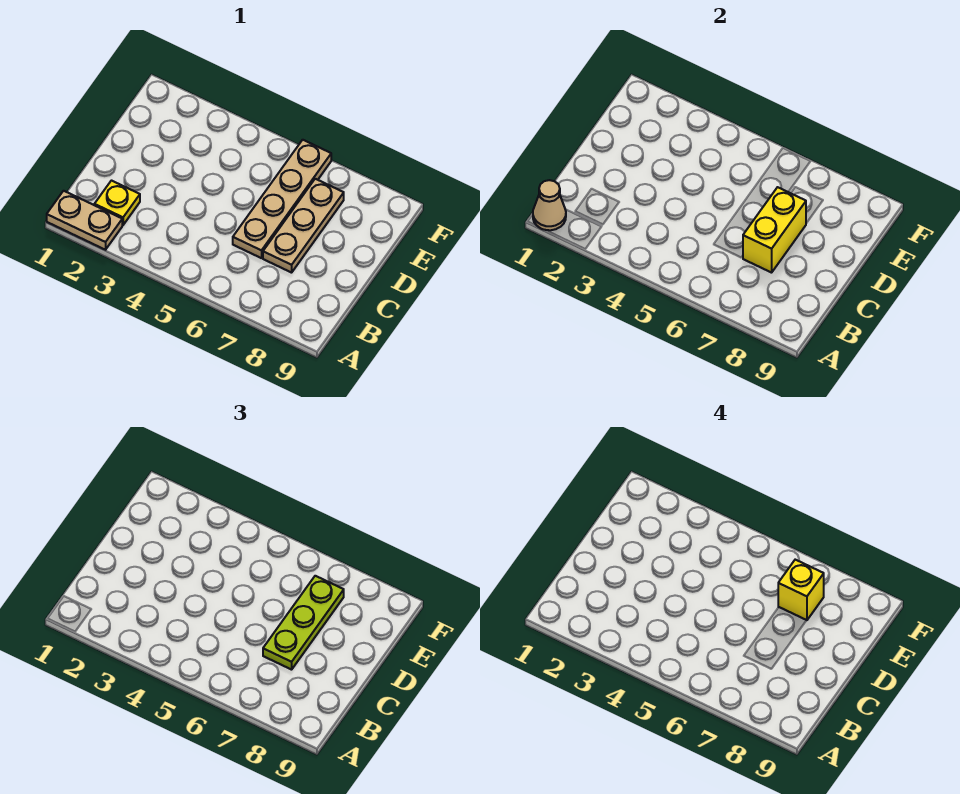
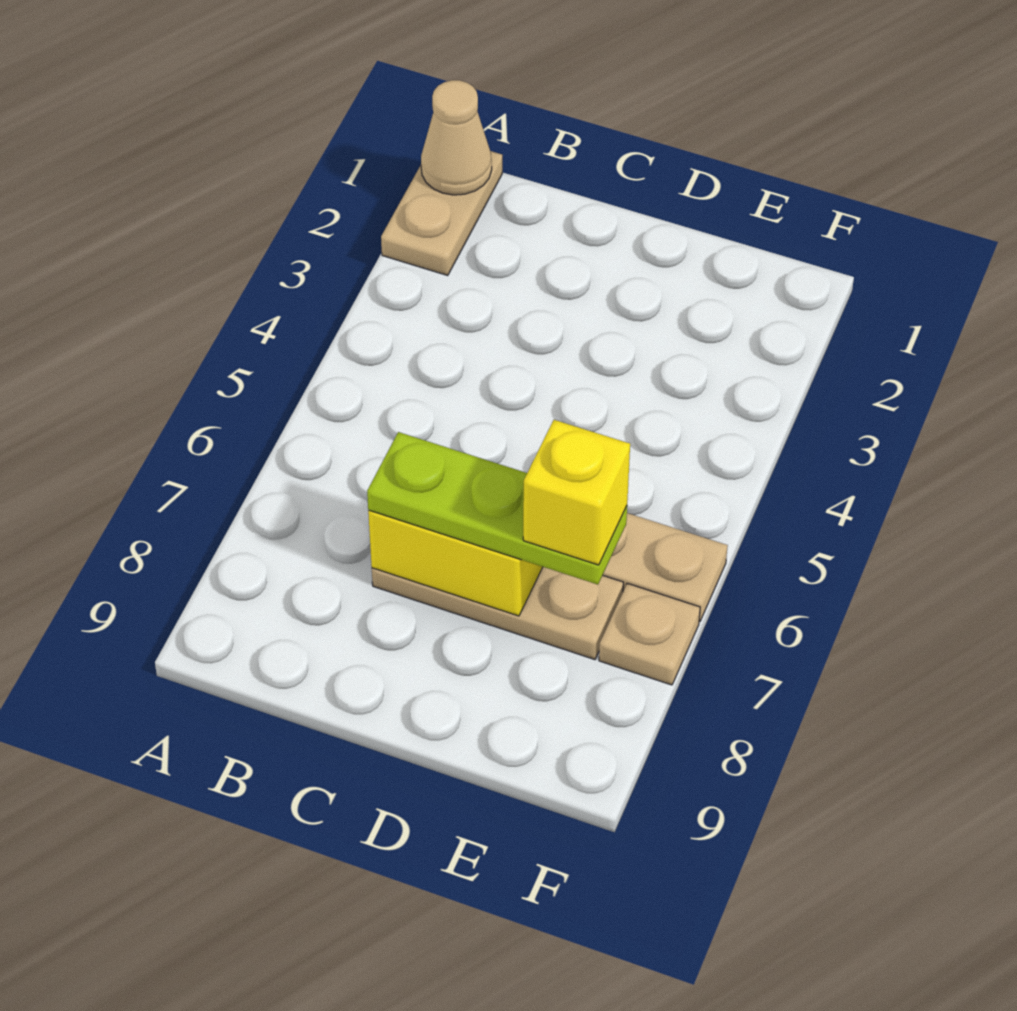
yellow 1x1 plate [94,181,140,225] -> none
none -> tan 1x1 plate [599,583,700,685]

